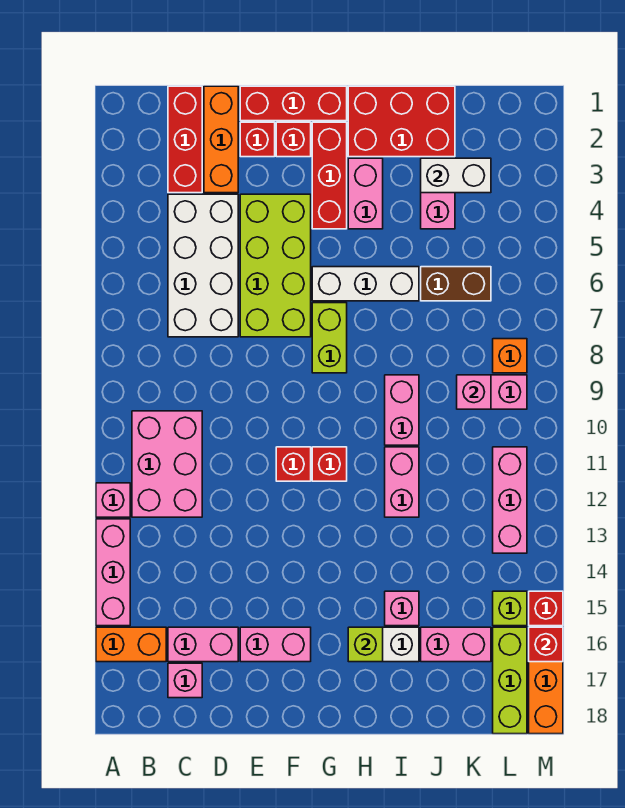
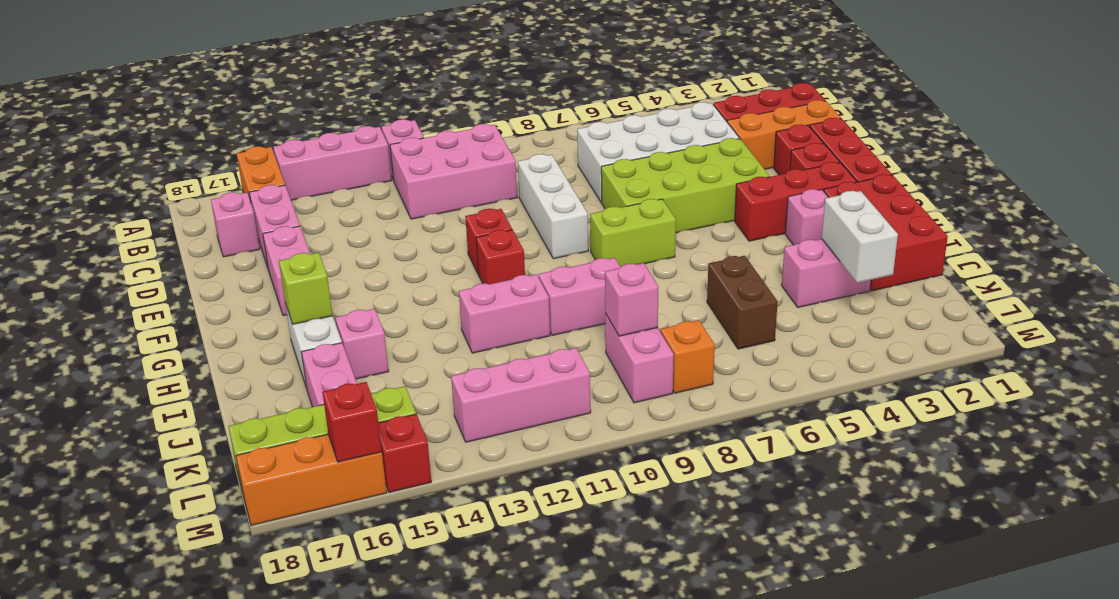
white 1x3 brick [312,267,419,301] -> white 1x3 brick moved to [518,154,588,259]
pink 1x2 brick [348,158,383,229] -> pink 1x1 brick [785,189,829,245]

